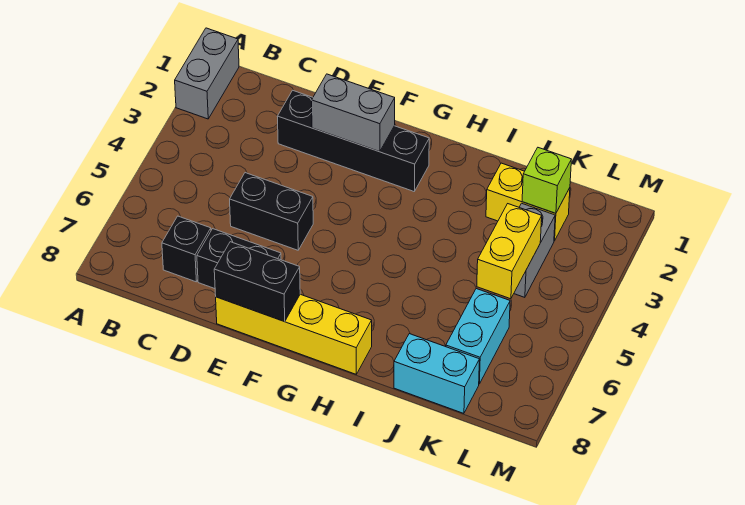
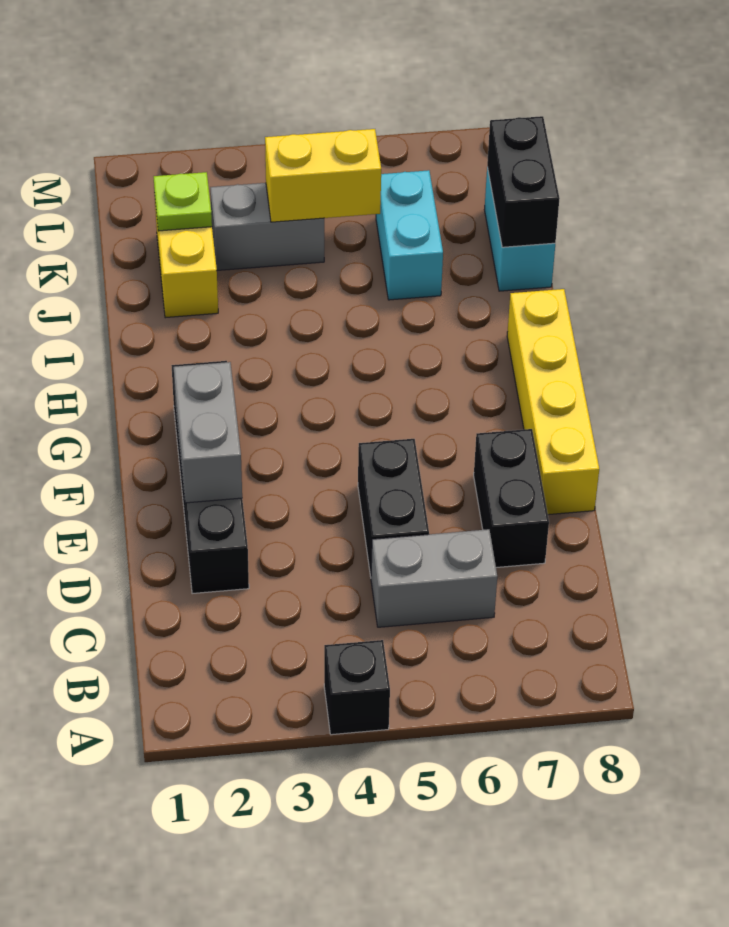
grey 1x2 brick [175,28,239,119] -> grey 1x2 brick moved to [371,529,497,627]
black 1x1 brick [162,216,211,282] -> black 1x1 brick moved to [324,640,390,735]
black 1x2 brick [214,242,300,321] -> black 1x2 brick moved to [487,116,560,247]
lime 1x1 brick [522,148,571,213] -> lime 1x1 plate [153,172,212,231]
cyan 1x2 brick [446,289,510,384] -> cyan 1x2 brick turned to [376,170,443,300]

